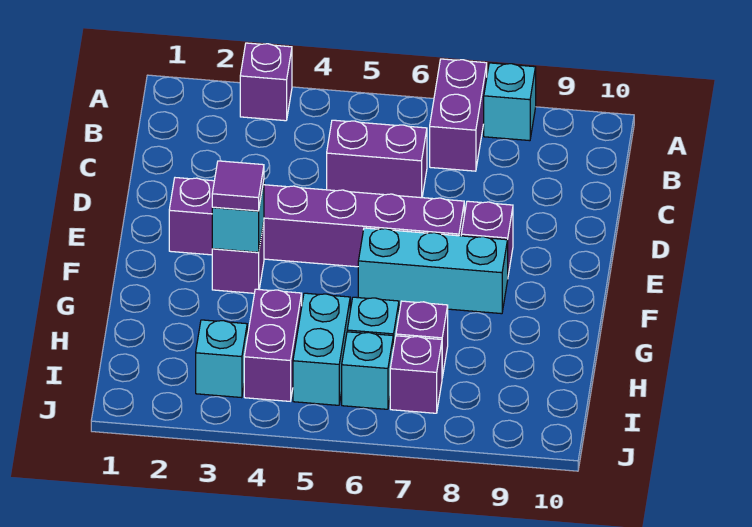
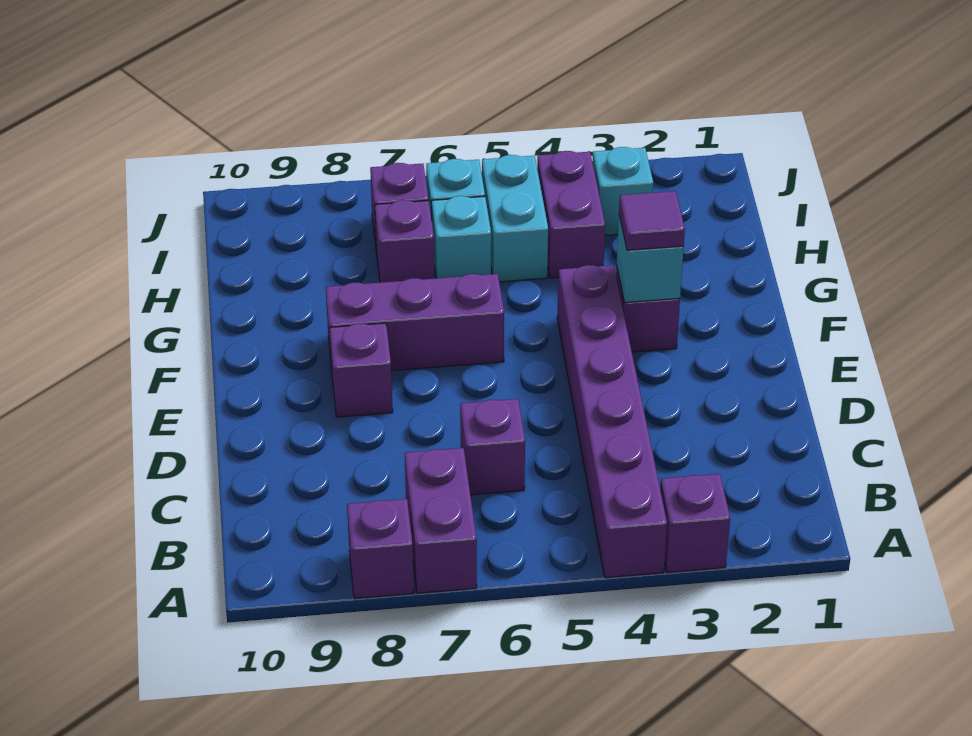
cyan 1x1 brick [484,63,536,141] -> purple 1x1 brick [347,499,414,599]
purple 1x2 brick [327,120,427,198] -> purple 1x1 brick [460,399,525,495]
purple 1x6 brick [169,178,464,267] -> purple 1x6 brick turned to [557,265,667,578]
cyan 1x3 brick [358,228,508,314] -> purple 1x3 brick [326,274,504,371]

